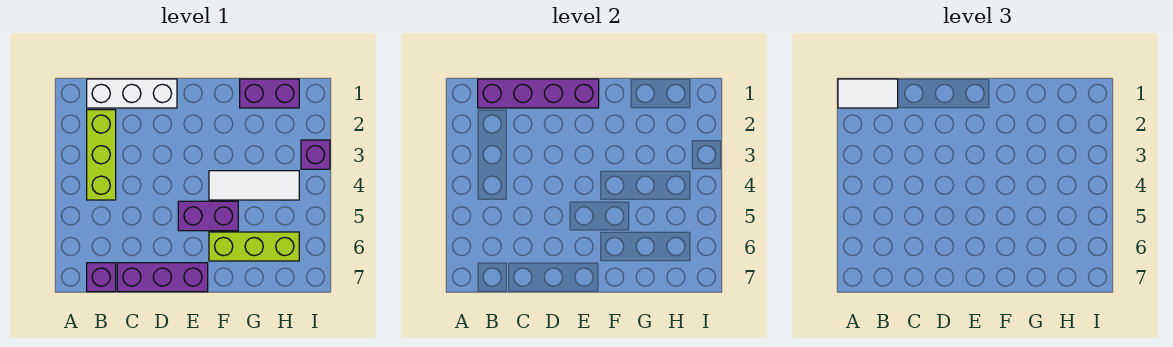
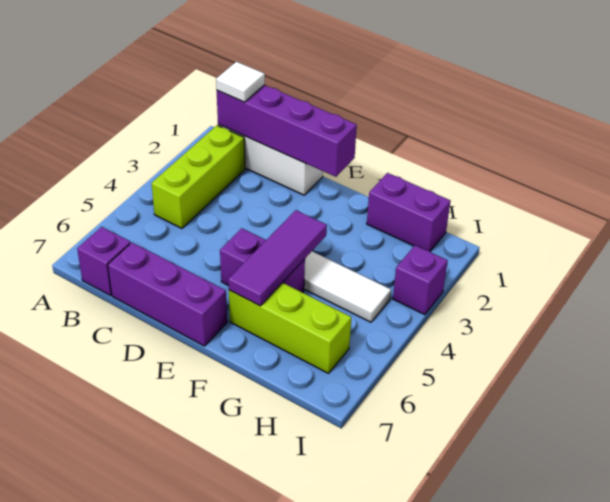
white 1x2 tile [838,79,898,108] -> white 1x1 tile [216,62,265,102]
none -> purple 1x3 tile [228,210,327,306]

